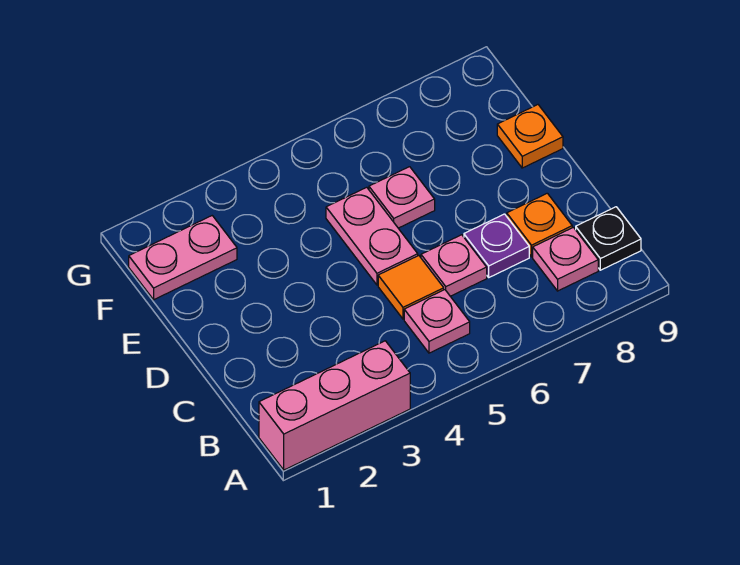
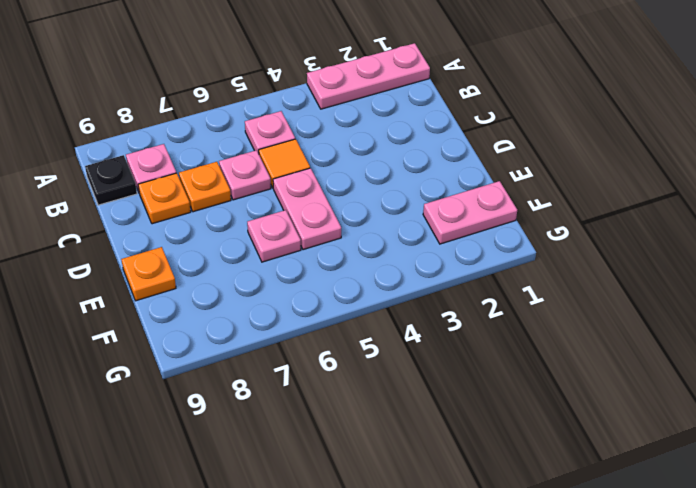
pink 1x3 brick [259,341,410,470] -> pink 1x3 plate [307,43,430,109]
purple 1x1 plate [464,214,529,277] -> orange 1x1 plate [179,162,231,212]

